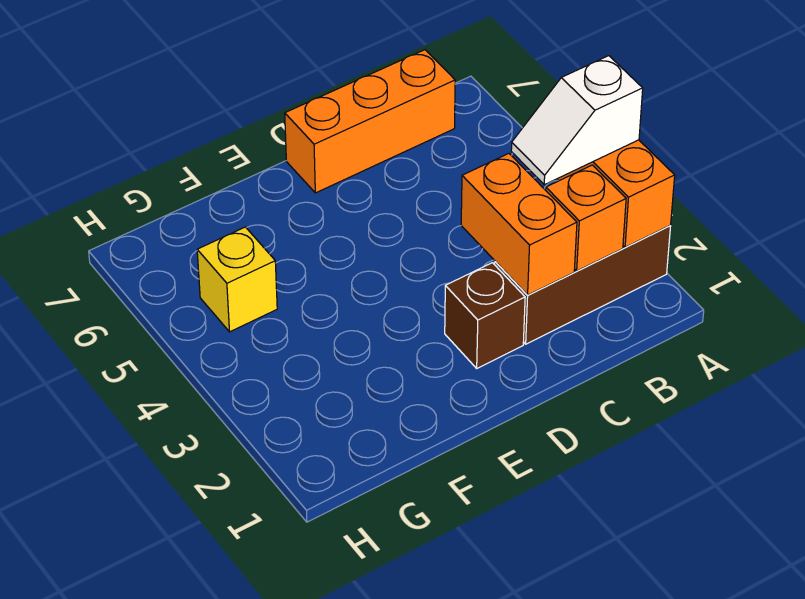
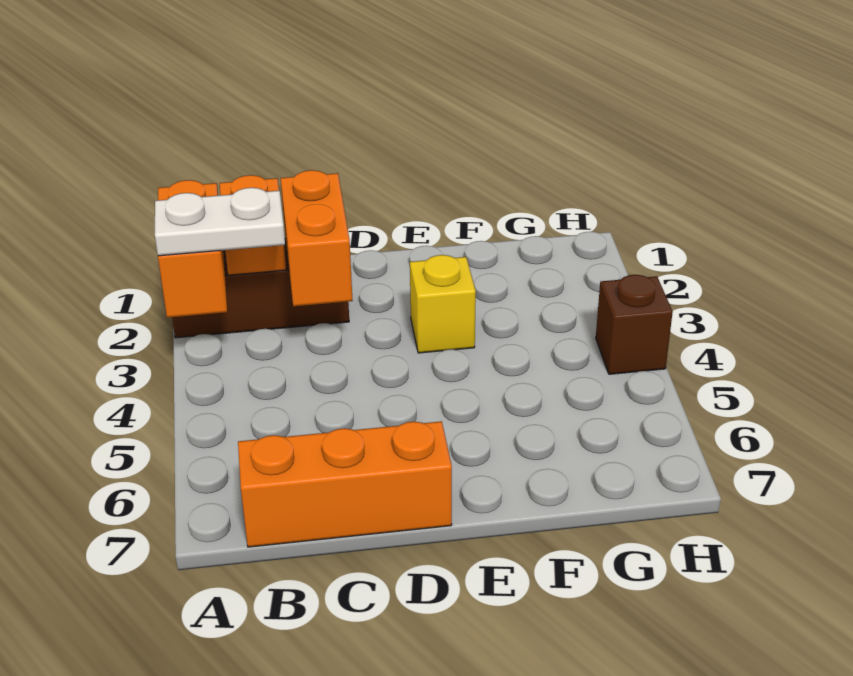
white 1x2 slope [511,56,643,185] -> white 1x2 plate [155,188,285,256]
brown 1x1 brick [445,263,525,368] -> brown 1x1 brick moved to [596,275,673,374]
yellow 1x1 brick [197,227,277,332] -> yellow 1x1 brick moved to [410,255,476,353]

